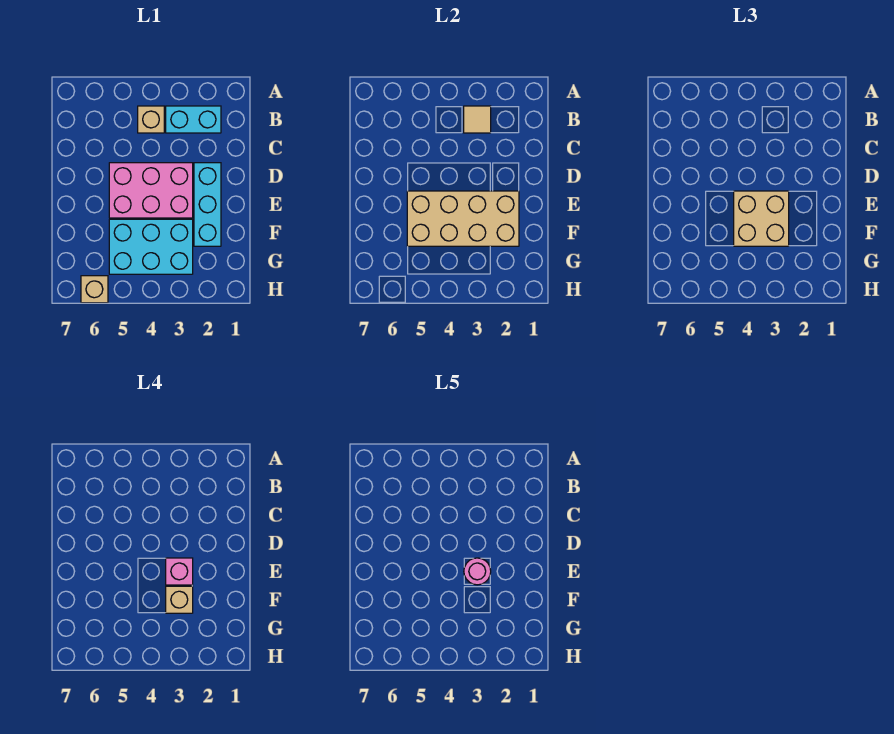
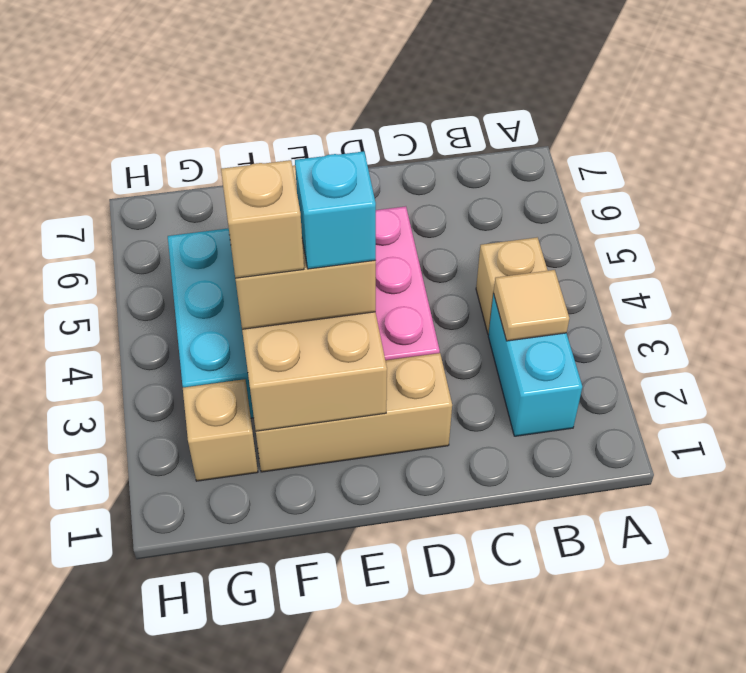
cyan 1x3 brick [194,163,221,246] -> tan 1x3 brick [256,353,452,472]
pink 1x1 brick [166,558,193,585] -> cyan 1x1 brick [295,152,376,269]
pink 1x1 round brick [464,558,491,585] -> none
tan 1x1 brick [81,276,108,303] -> tan 1x1 brick moved to [183,379,258,481]

